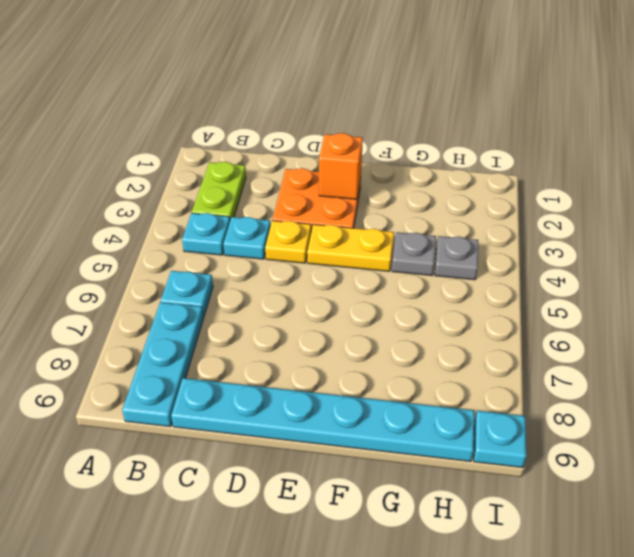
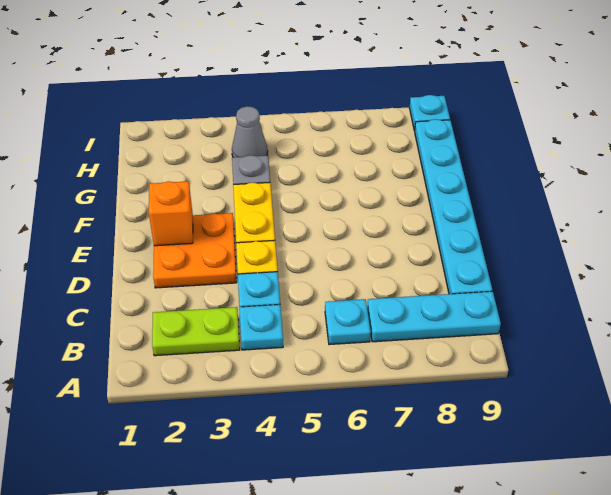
grey 1x1 plate [435,236,478,280] -> grey 1x1 cone [232,106,268,157]

